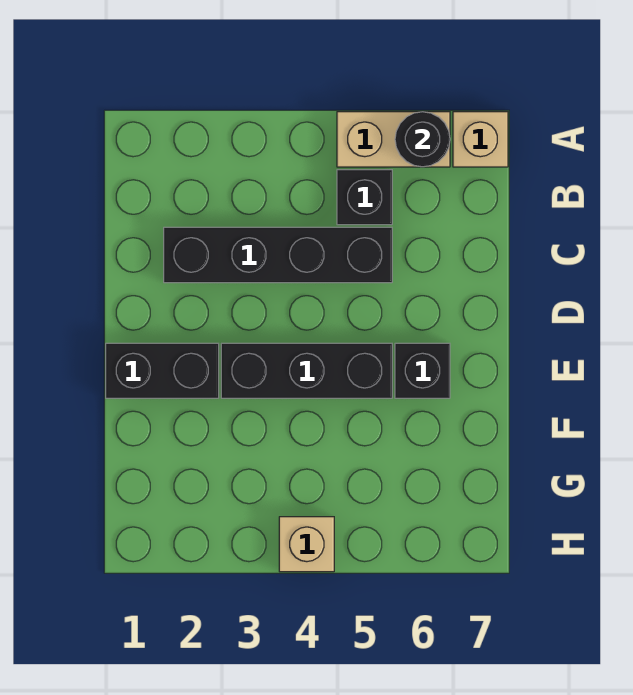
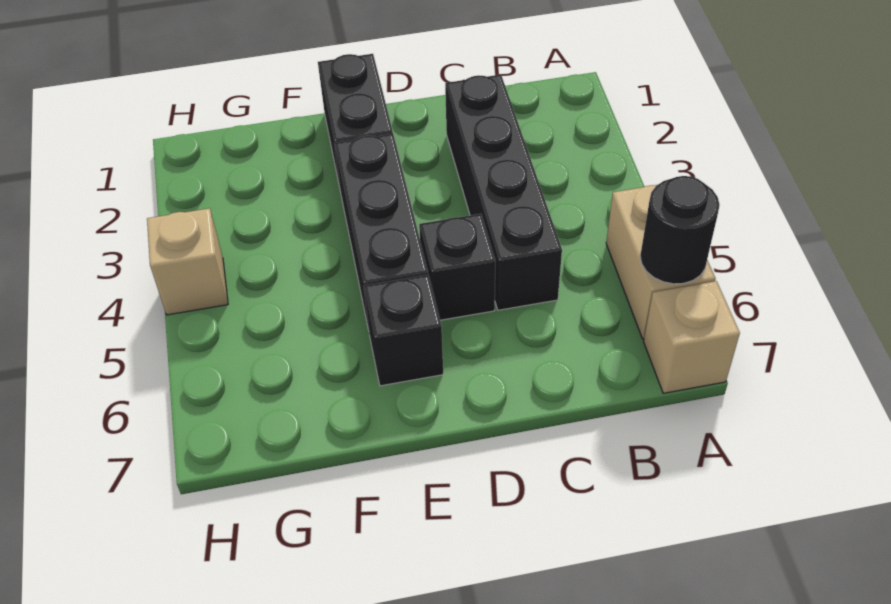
black 1x1 brick [337,170,392,225] -> black 1x1 brick moved to [419,214,495,320]

